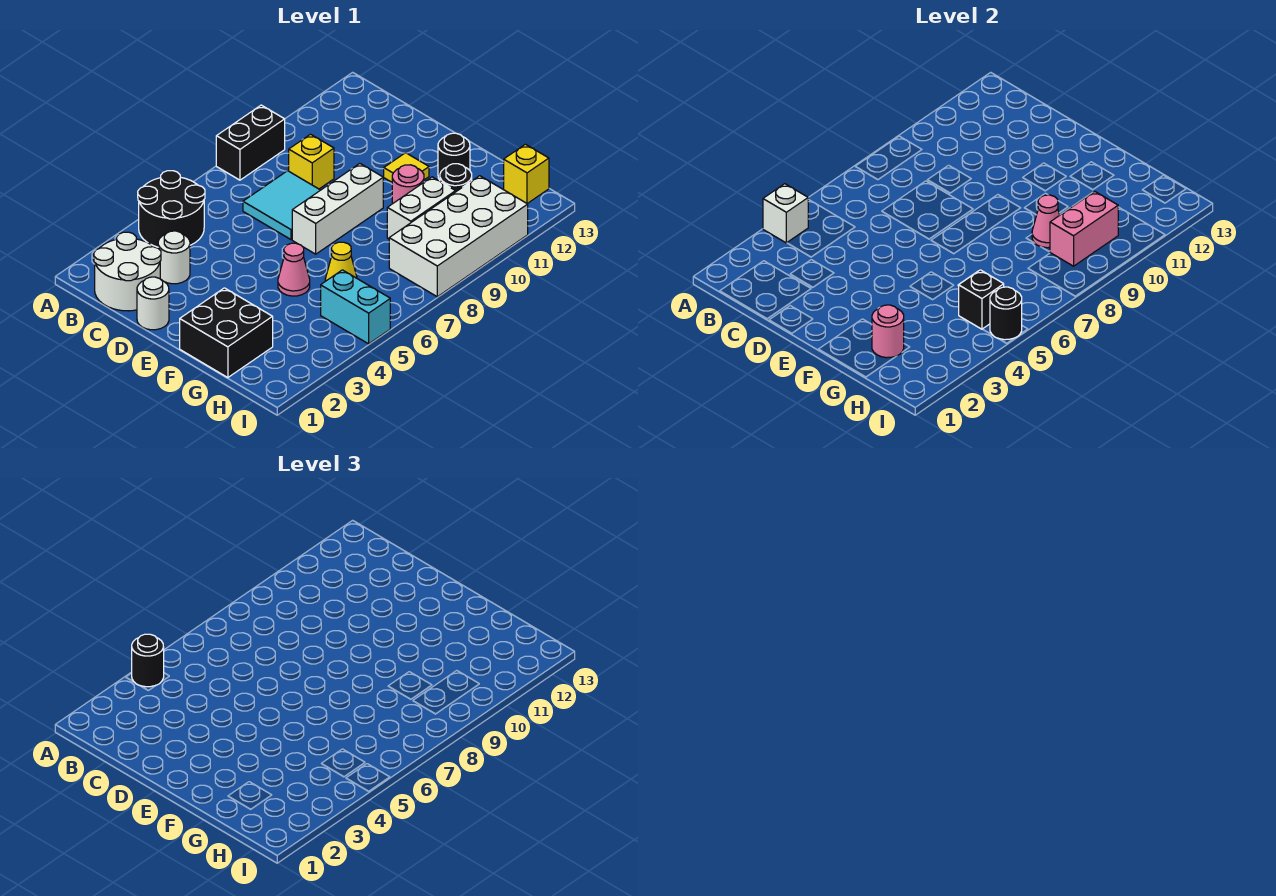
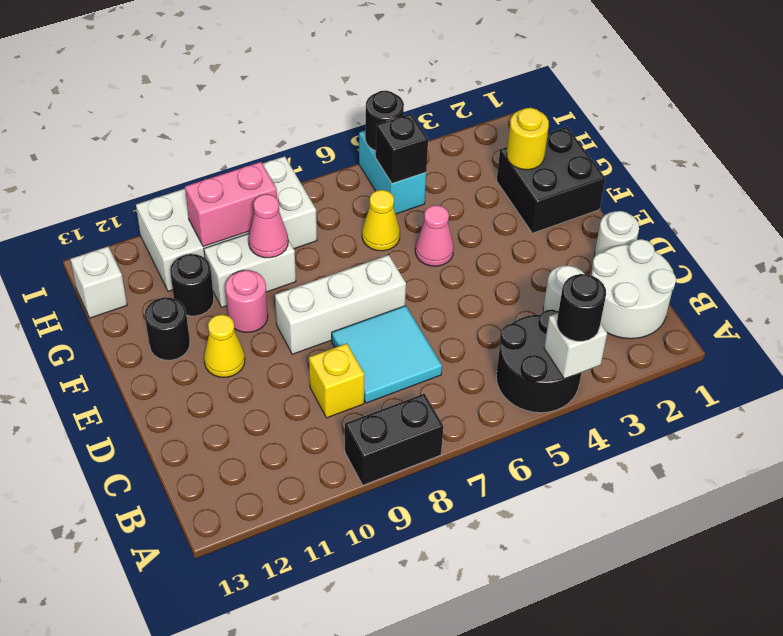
yellow 1x1 tile [384,153,429,182] -> yellow 1x1 cone [204,315,245,377]
pink 1x1 round brick [872,305,904,358] -> yellow 1x1 round brick [507,108,549,170]
yellow 1x1 brick [504,144,549,204] -> white 1x1 brick [70,246,127,318]

